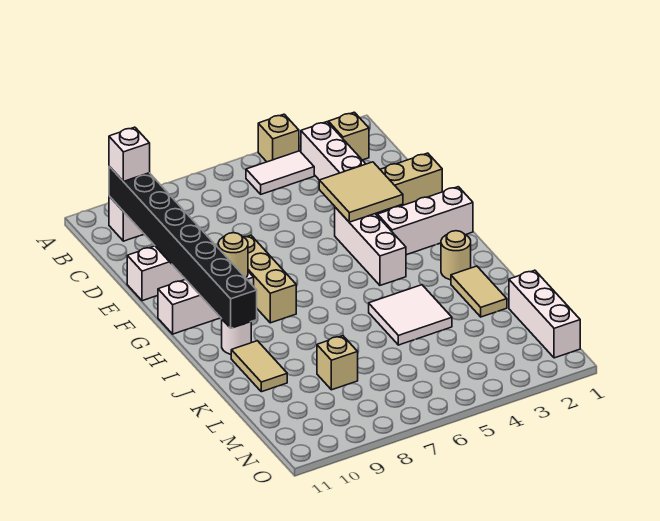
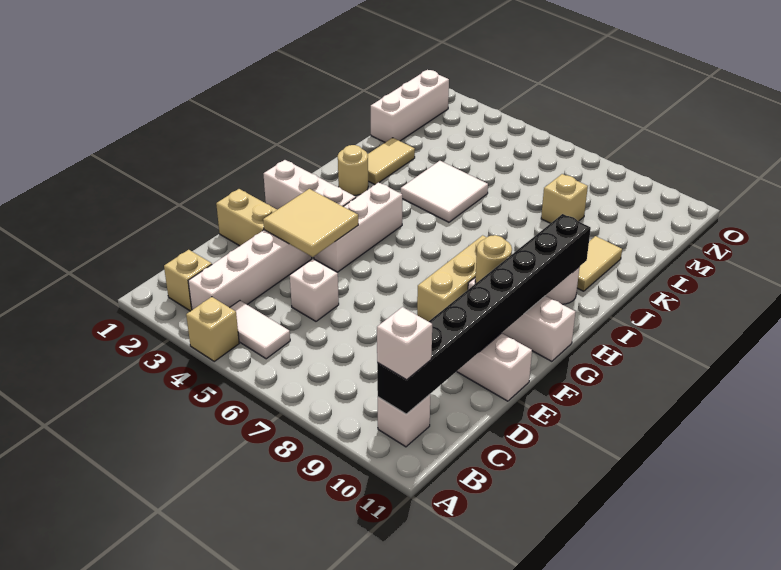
none -> white 1x1 brick [290,259,339,321]

